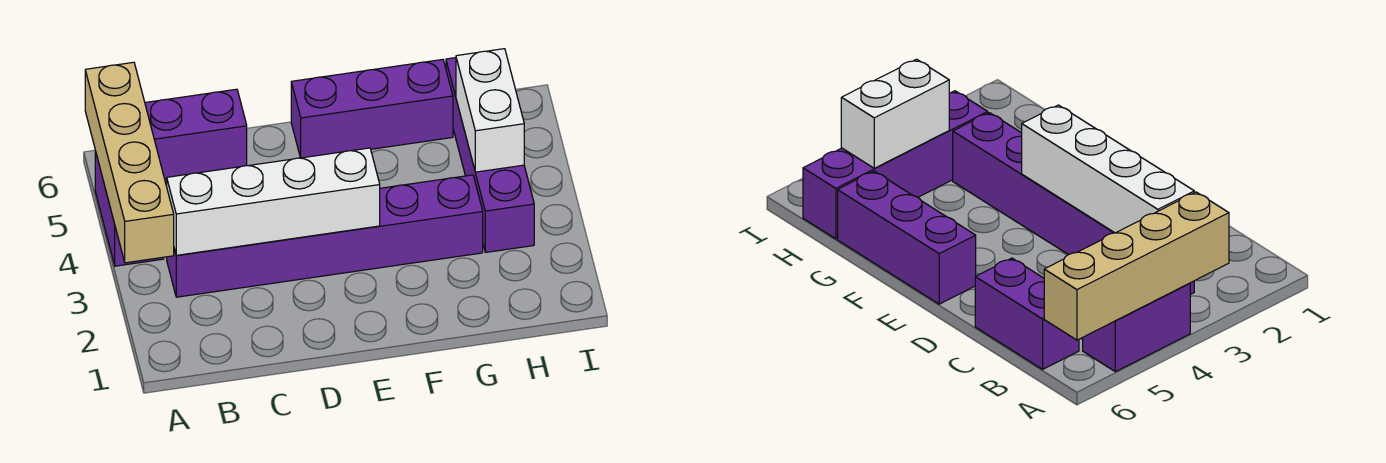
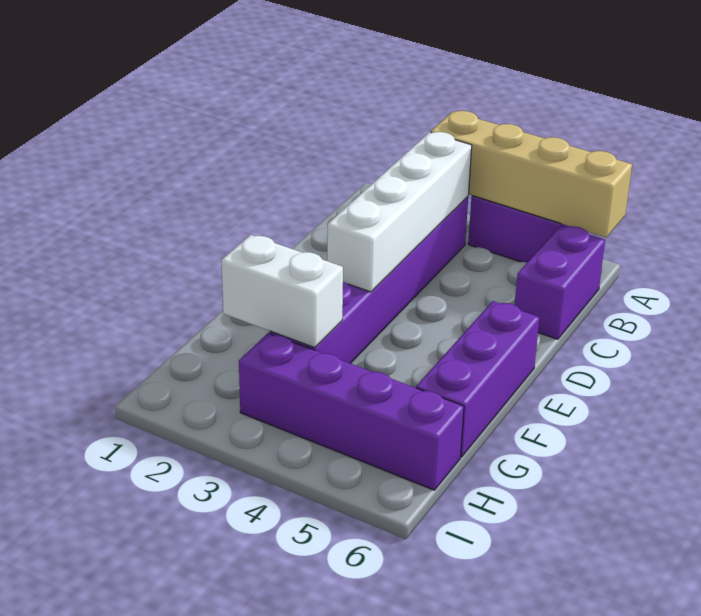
white 1x2 brick [456,49,524,172] -> white 1x2 brick moved to [221,235,343,348]

